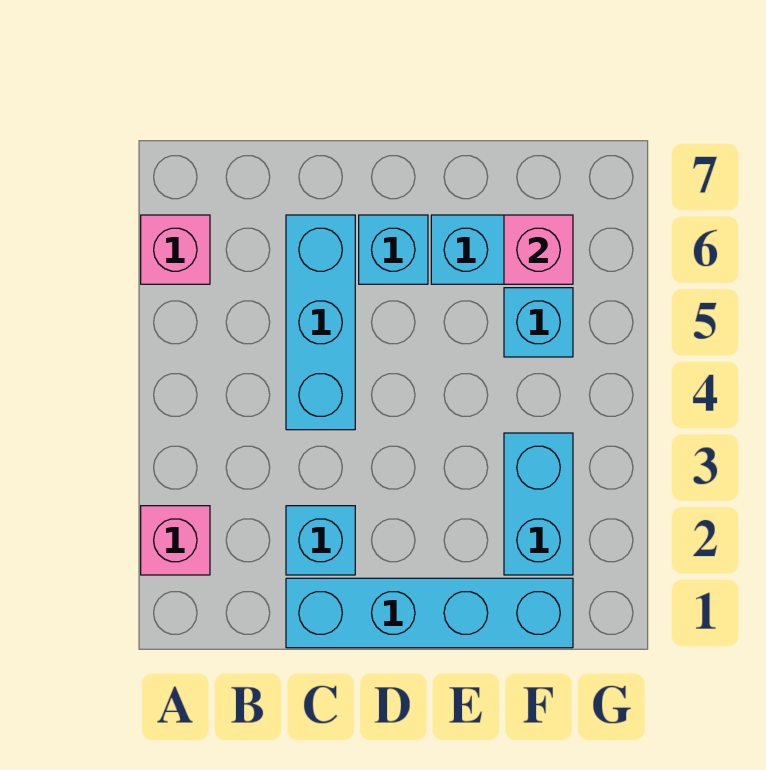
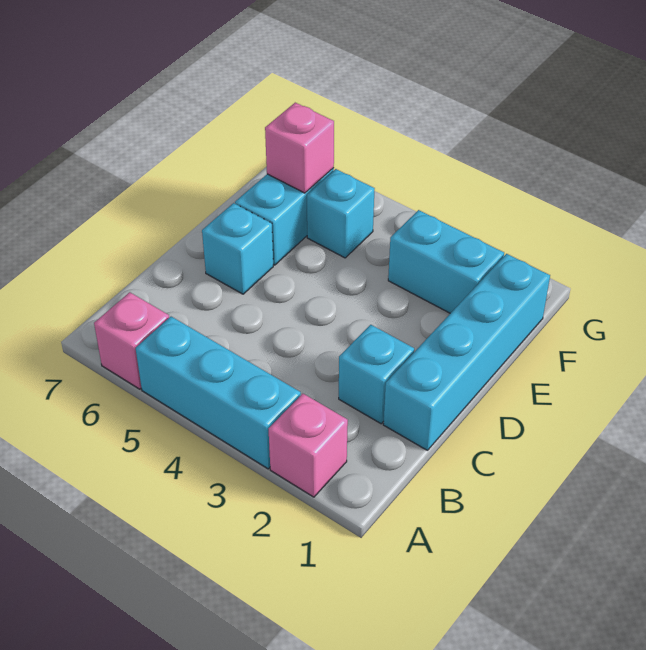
cyan 1x3 brick [286,215,355,430] -> cyan 1x3 brick moved to [136,317,301,469]

